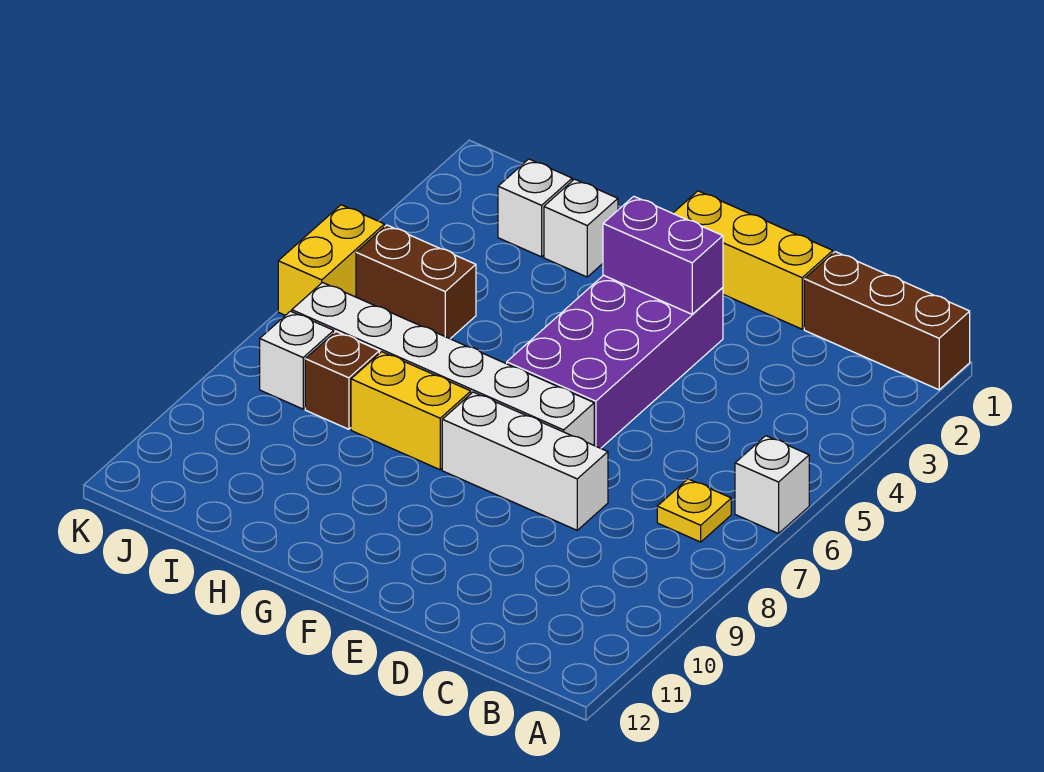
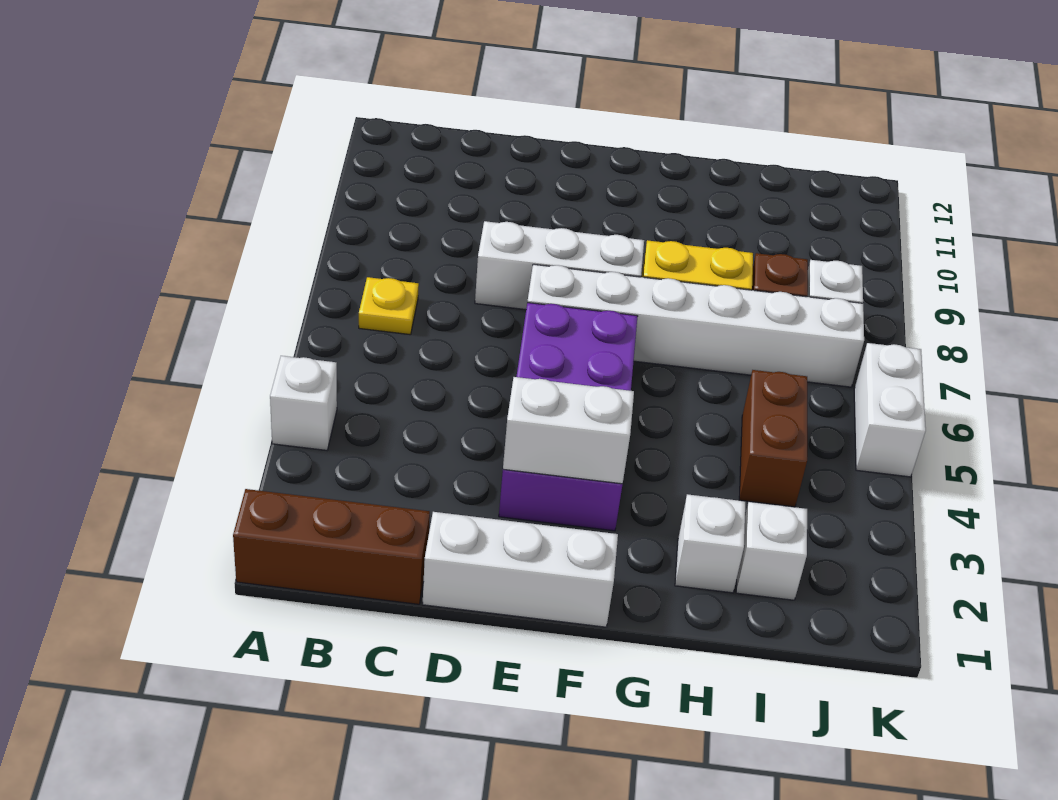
white 1x1 brick [735,436,809,534] -> white 1x1 brick moved to [270,356,337,450]
yellow 1x3 brick [673,191,833,329] -> white 1x3 brick [423,512,618,627]
purple 1x2 brick [603,196,723,314] -> white 1x2 brick [503,377,634,484]
brown 1x2 brick [356,225,476,339] -> brown 1x2 brick turned to [739,370,807,507]
yellow 1x2 brick [278,205,384,315] -> white 1x2 brick [854,343,926,477]

